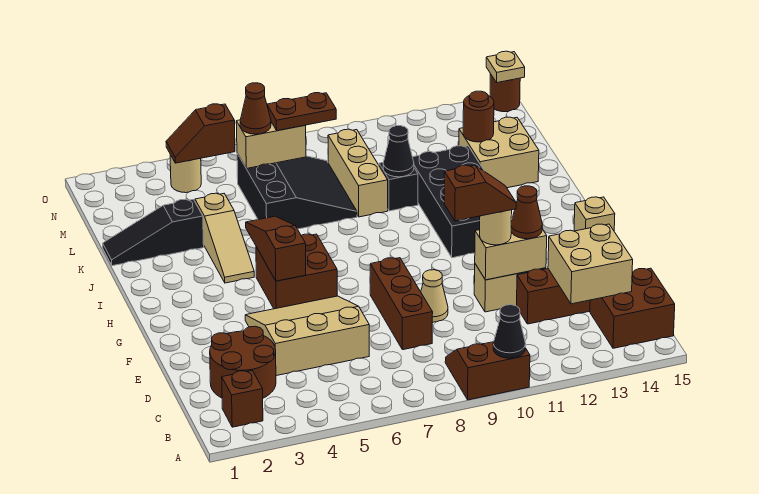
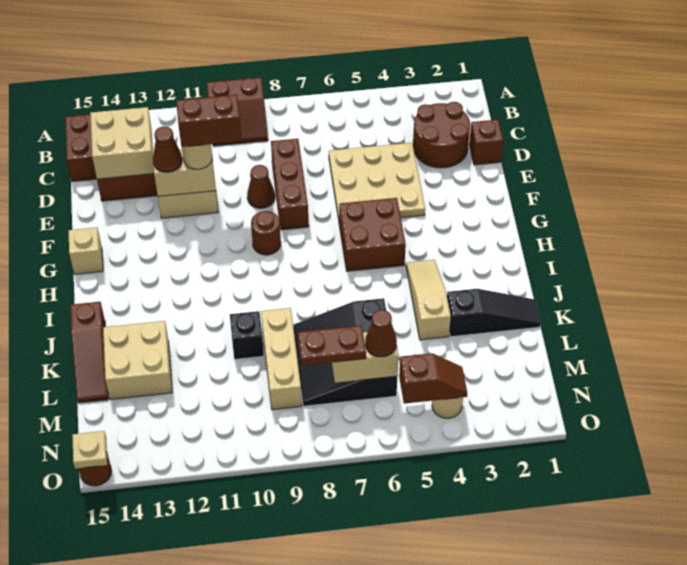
black 1x1 cone [493,305,526,358] -> none
brown 1x1 brick [222,371,263,427] -> brown 1x1 brick moved to [469,120,503,165]
tan 3x3 slope [245,296,369,376] -> tan 3x3 plate [329,143,425,220]
tan 1x1 cone [421,270,448,322] -> brown 1x1 cone [247,165,275,208]
brown 1x2 slope [444,165,516,221] -> brown 1x2 brick [176,95,242,147]
brown 1x3 slope [246,216,306,281] -> brown 1x3 slope moved to [71,302,109,403]
black 2x4 brick [413,146,512,258] -> none
black 1x1 cone [383,126,414,177] -> none
brown 1x1 round brick [463,91,494,142] -> brown 1x1 round brick moved to [251,211,281,255]

